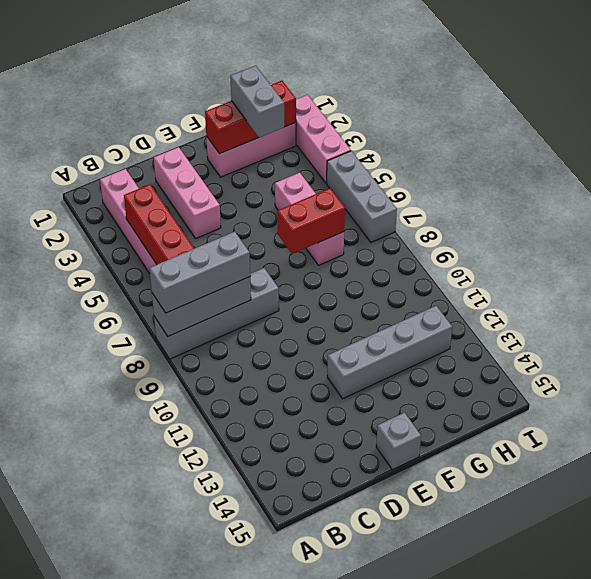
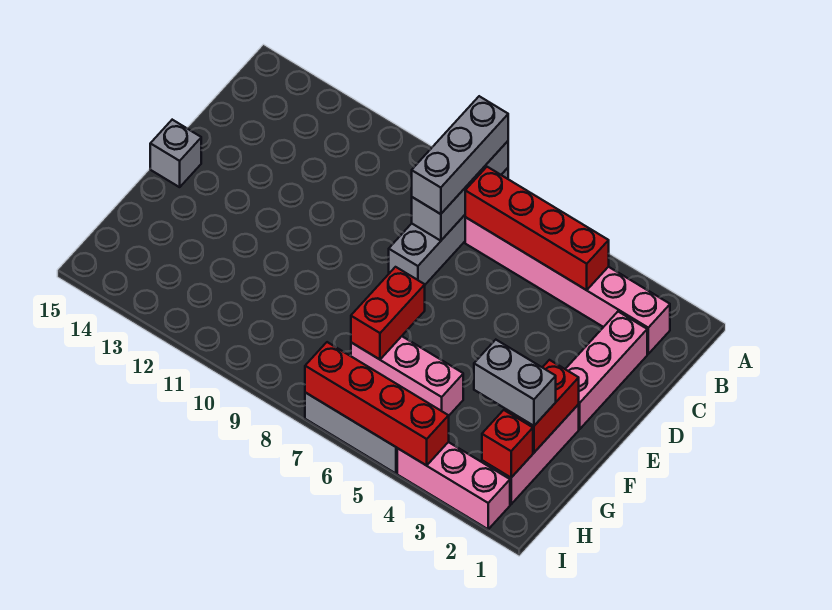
pink 1x3 brick [154,147,221,238] -> pink 1x3 brick turned to [566,312,647,429]
grey 1x4 brick [327,306,452,399] -> none
none -> red 1x4 brick [305,342,449,466]

